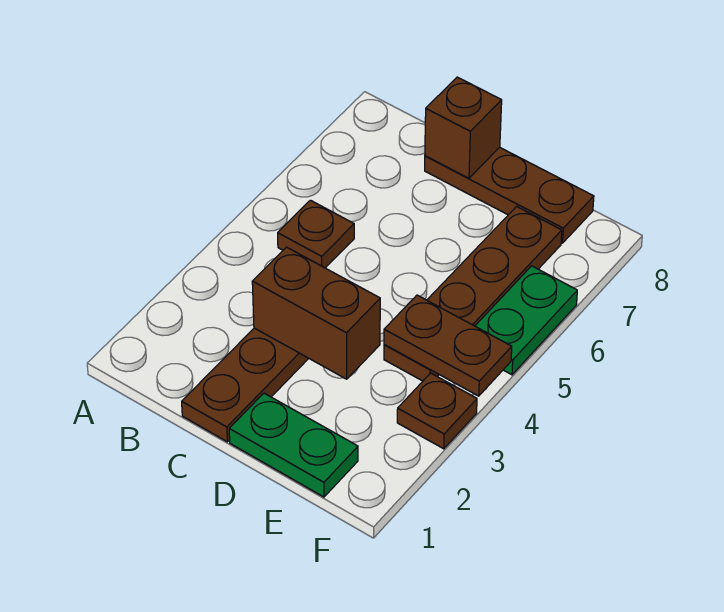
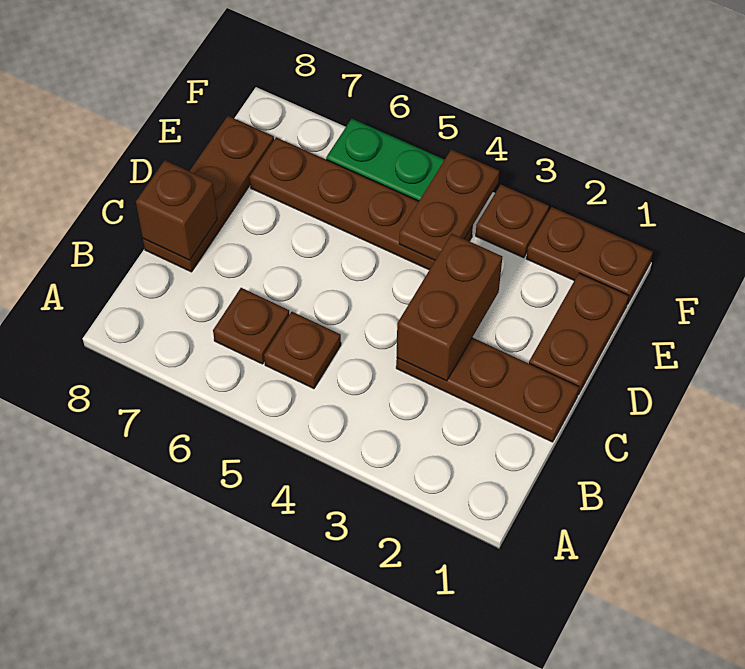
none -> brown 1x1 plate [213,288,290,364]
green 1x2 plate [229,393,358,497] -> brown 1x2 plate [529,273,629,395]
none -> brown 1x2 plate [526,207,653,304]

